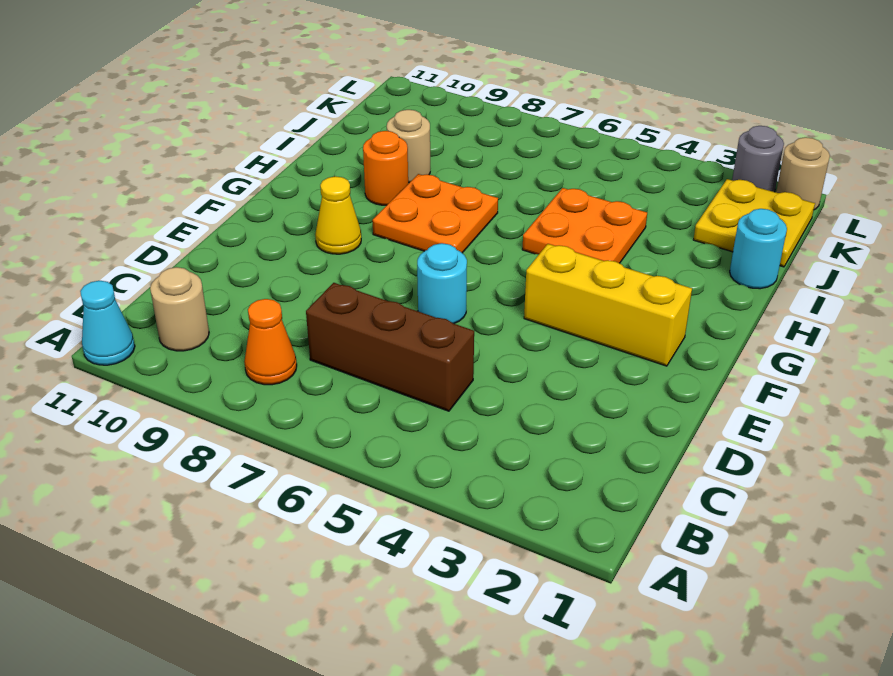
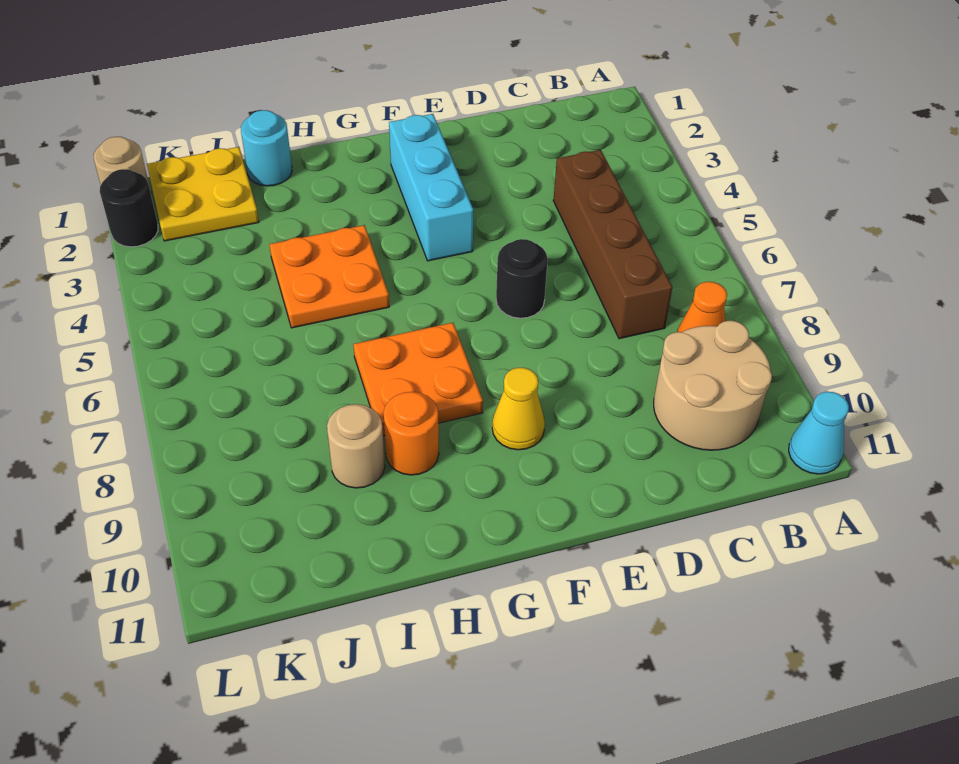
tan 1x1 round brick [150,267,209,351] -> tan 2x2 round brick [654,321,772,450]
brown 1x3 brick [306,283,474,411] -> brown 1x4 brick [553,150,672,339]
cyan 1x1 round brick [417,243,467,324] -> black 1x1 round brick [496,239,548,318]
yellow 1x3 brick [524,244,692,366] -> cyan 1x3 brick [389,114,473,261]
grey 1x1 round brick [732,126,784,192] -> black 1x1 round brick [100,169,158,247]

